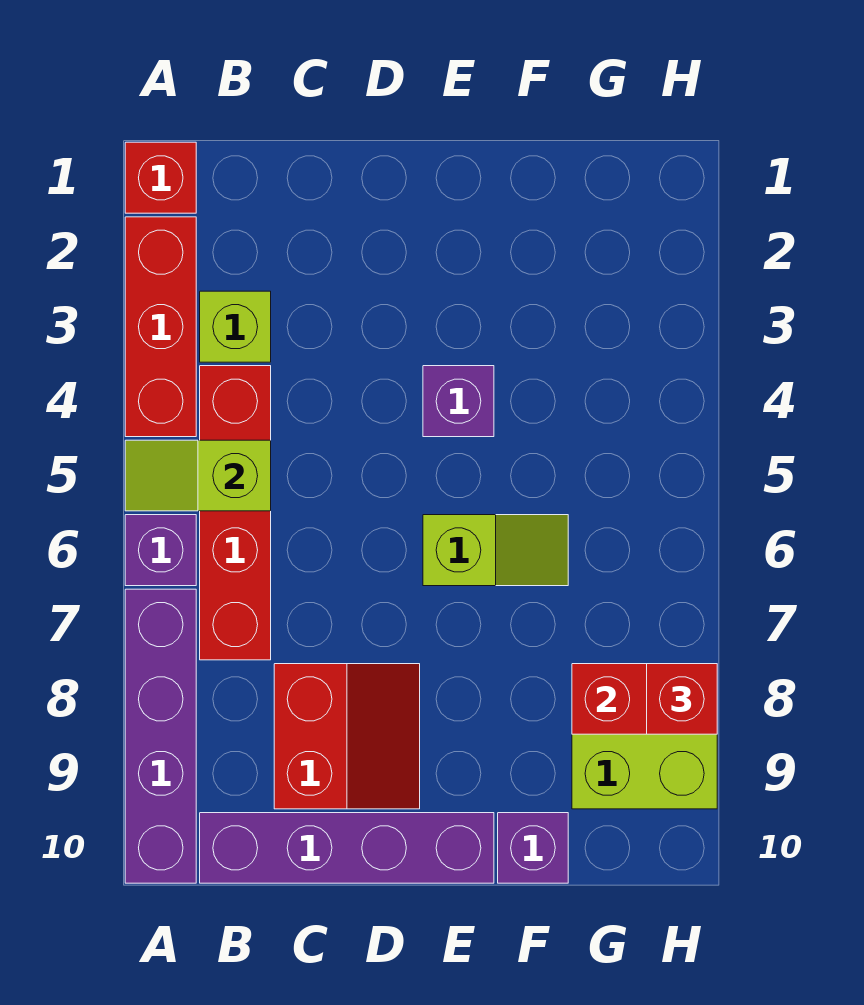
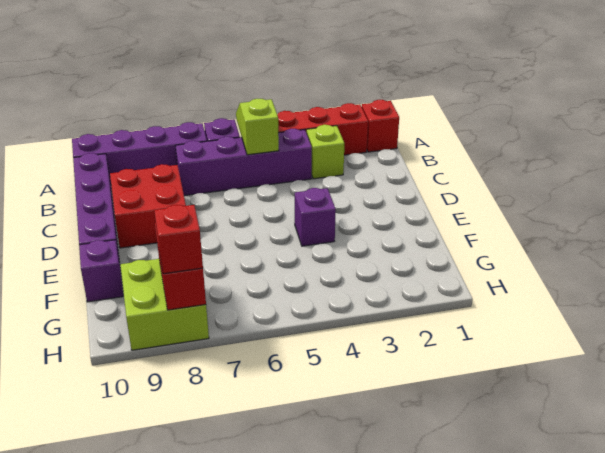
red 1x4 brick [200,366,271,660] -> purple 1x4 brick [175,129,312,196]
red 2x2 slope [274,664,420,809] -> red 2x2 brick [110,164,186,248]
lime 1x2 slope [423,515,568,586] -> none

